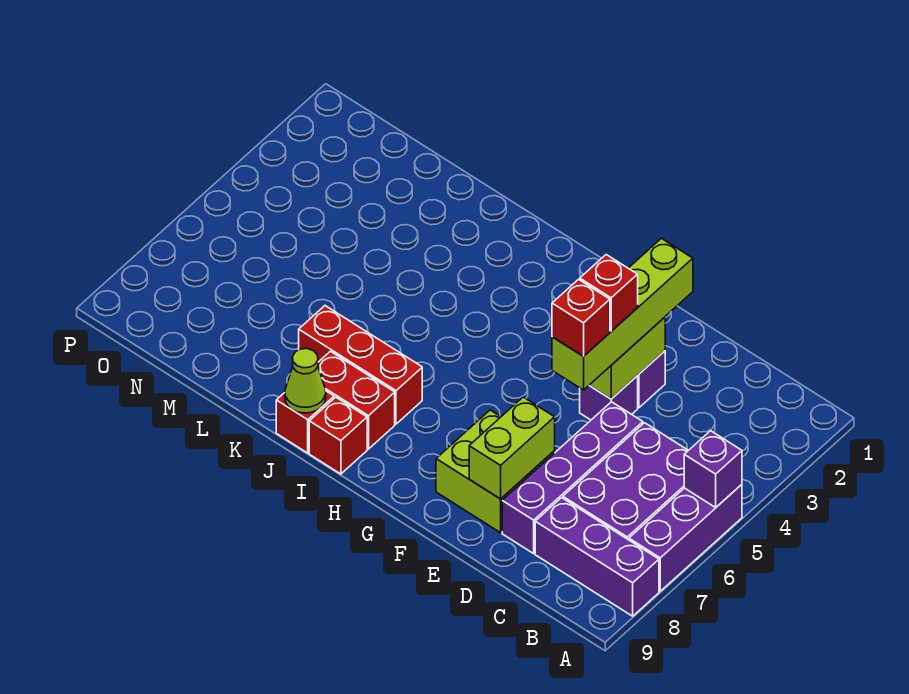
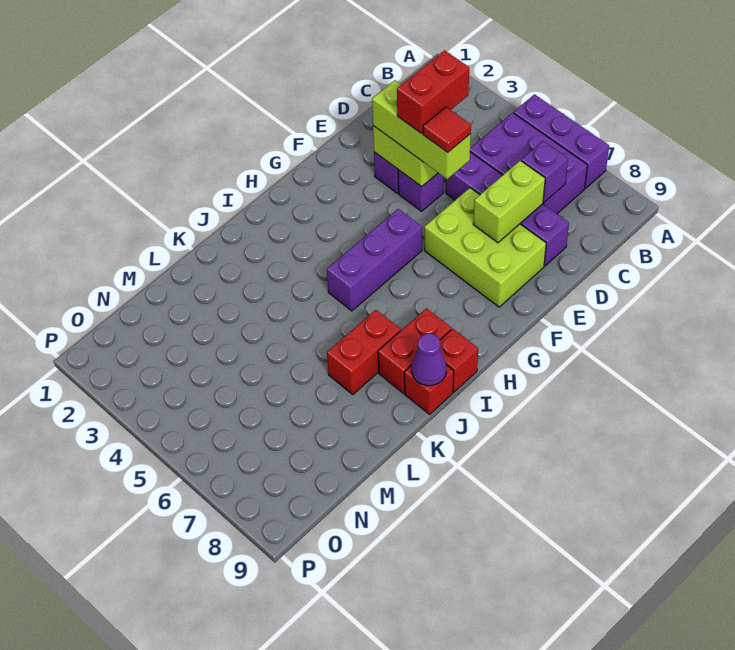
purple 1x1 brick [684,431,742,507] -> purple 1x1 brick moved to [521,141,568,202]
purple 1x3 brick [535,498,659,616] -> purple 1x3 brick moved to [327,209,422,311]
lime 1x4 brick [552,238,693,390] -> lime 1x3 brick [372,80,471,179]
red 1x1 brick [580,255,638,331] -> red 1x2 brick [397,50,469,134]
red 1x1 brick [552,280,610,356] -> red 1x1 tile [423,107,471,152]
lime 2x2 brick [436,410,555,533] -> lime 2x3 brick [424,188,546,307]
lime 1x2 brick [469,397,555,499] -> lime 1x2 brick turned to [473,160,545,243]
red 1x3 brick [299,306,422,424] -> red 1x2 brick [327,310,401,394]
lime 1x1 cone [285,349,326,413] -> purple 1x1 cone [412,334,446,386]

